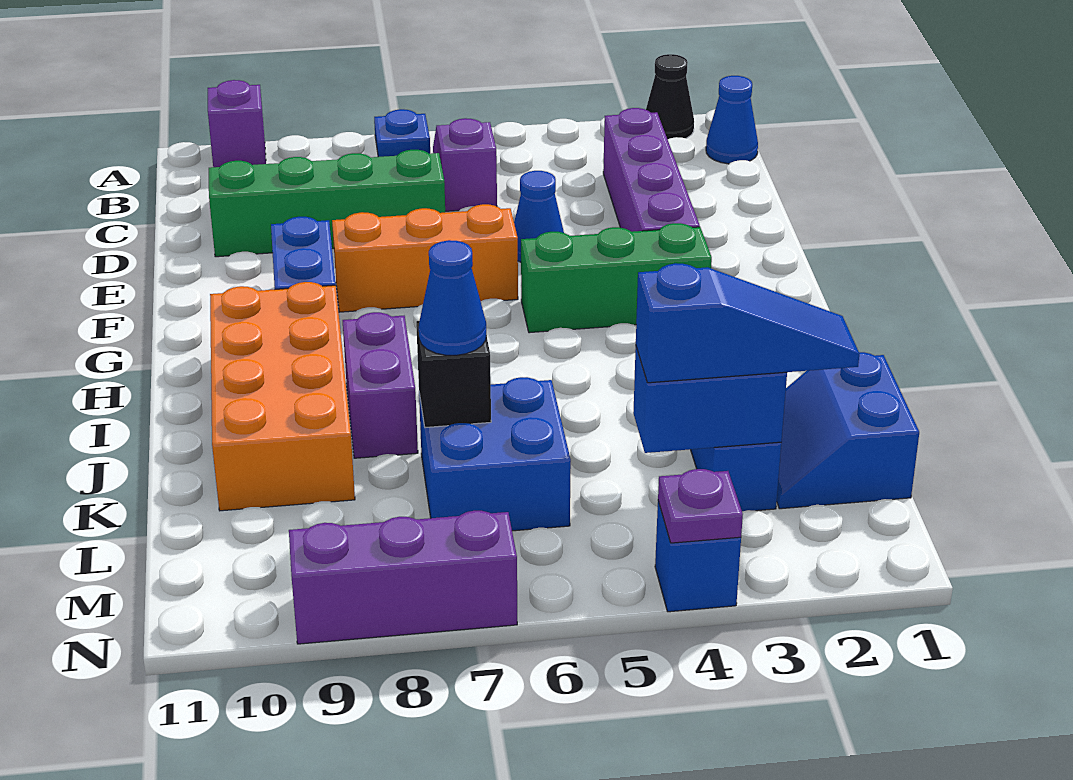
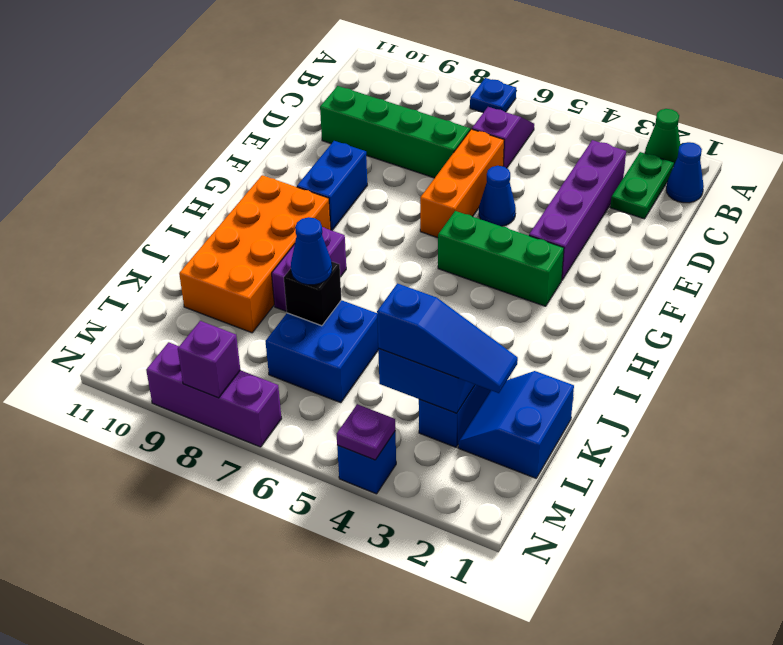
black 1x1 cone [646,54,694,139] -> green 1x1 cone [645,109,680,166]
purple 1x1 brick [208,80,266,167] -> purple 1x1 brick moved to [178,321,240,398]
none -> green 1x2 plate [610,152,674,219]
orange 1x3 brick [332,204,518,312] -> orange 1x3 brick turned to [420,129,504,238]

